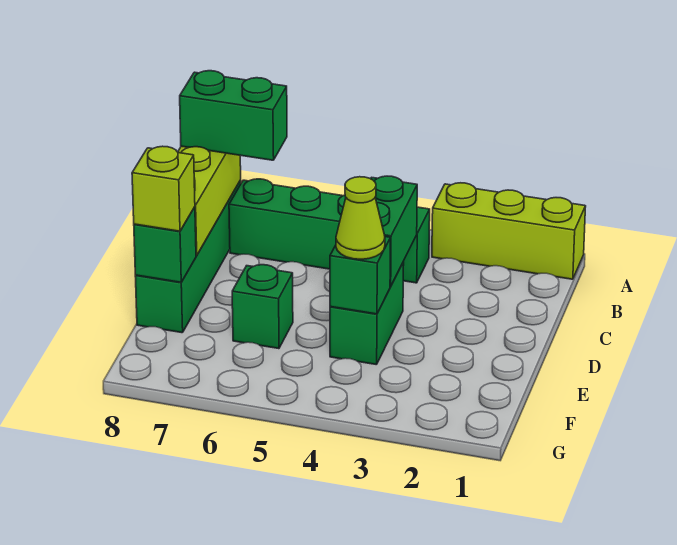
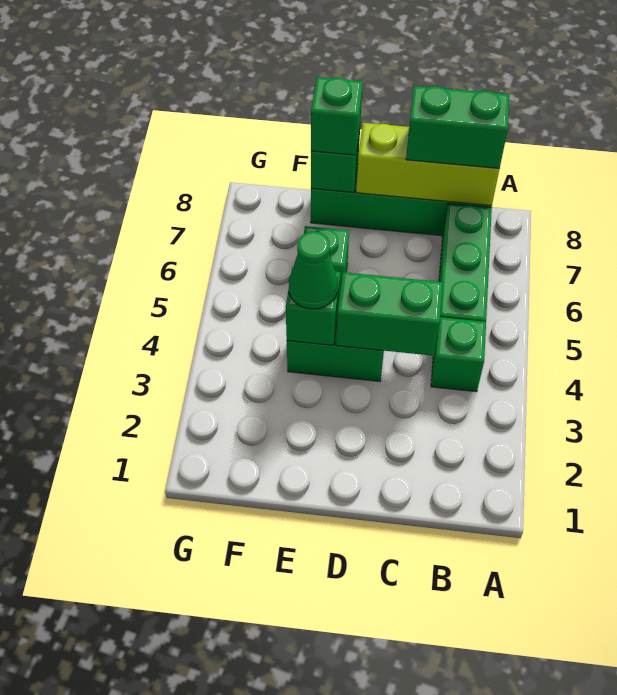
lime 1x3 brick [432,183,586,279] -> none
green 1x2 brick [180,71,287,160] -> green 1x2 brick turned to [406,86,509,168]
lime 1x1 cone [336,177,385,259] -> green 1x1 cone [289,232,338,309]
lime 1x1 brick [132,146,195,231] -> green 1x1 brick [311,77,363,155]

